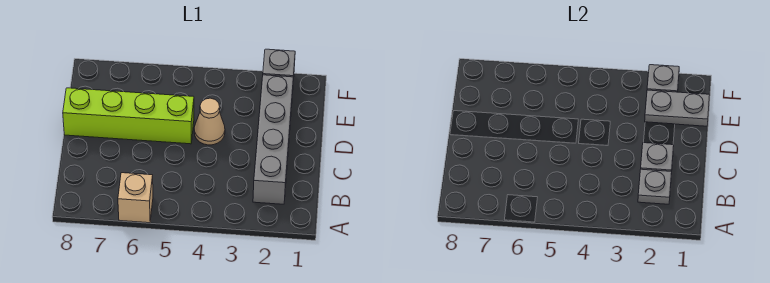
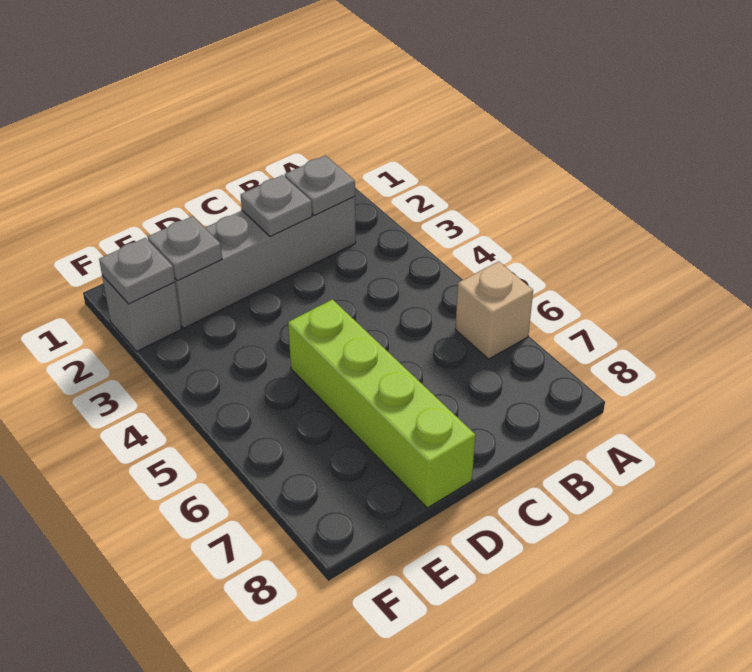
tan 1x1 cone [194,98,225,145] -> none
grey 1x2 plate [645,90,710,126] -> grey 1x1 plate [148,216,222,281]

